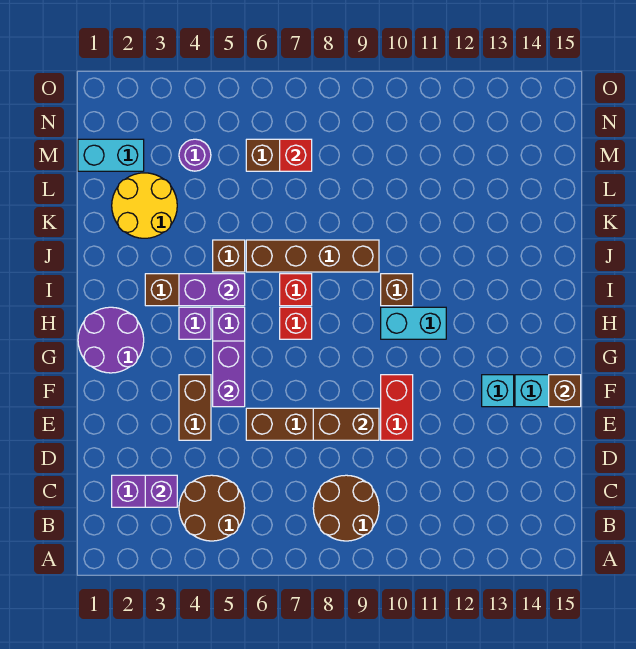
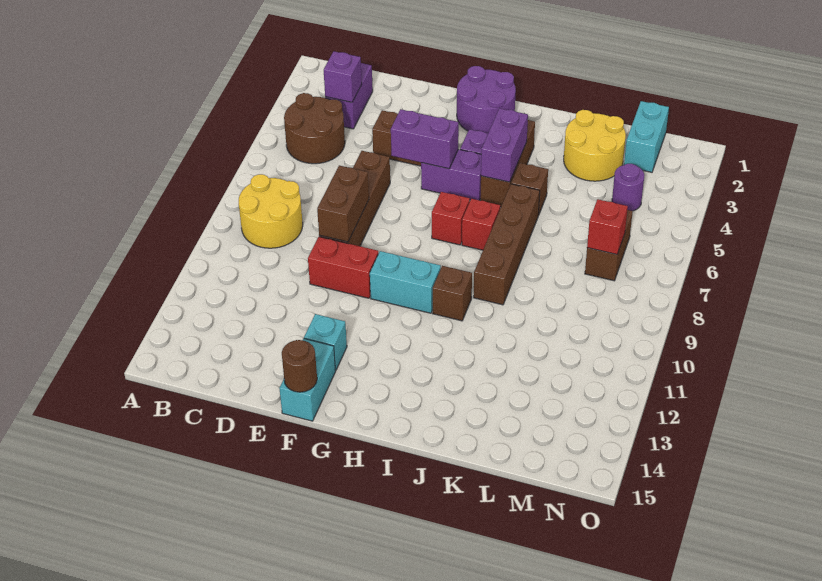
brown 2x2 round brick [313,475,379,541] -> yellow 2x2 round brick [239,174,303,248]
brown 1x1 brick [549,375,581,407] -> brown 1x1 round brick [282,340,317,392]
cyan 1x2 brick [381,307,446,339] -> cyan 1x2 brick turned to [370,251,441,313]

